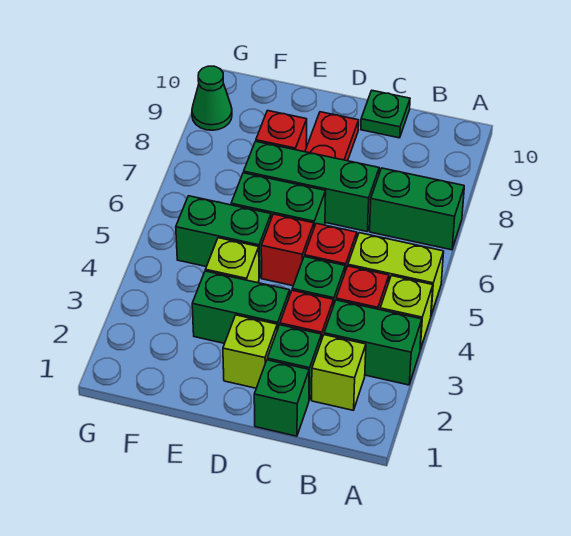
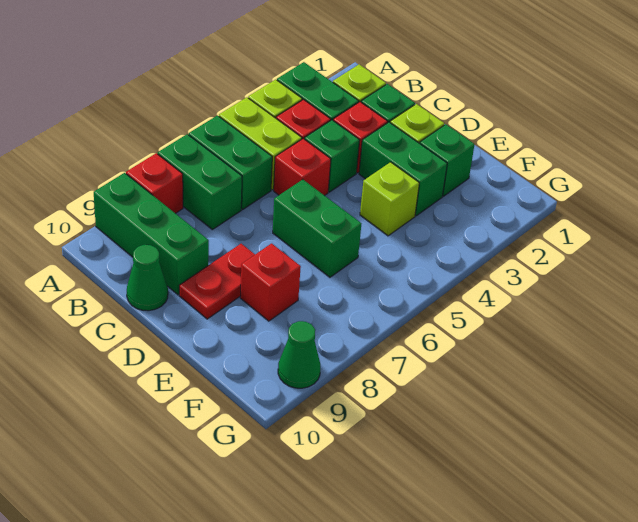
green 1x1 brick [254,360,309,436] -> green 1x1 brick moved to [420,124,475,196]
green 1x3 brick [244,141,379,231] -> green 1x3 brick moved to [94,173,209,295]
green 1x1 plate [361,91,410,138] -> green 1x1 cone [127,245,168,311]
red 1x1 brick [261,214,314,286] -> red 1x1 brick moved to [126,153,183,213]
green 1x2 brick [176,196,271,278] -> green 1x2 brick moved to [189,116,272,209]

